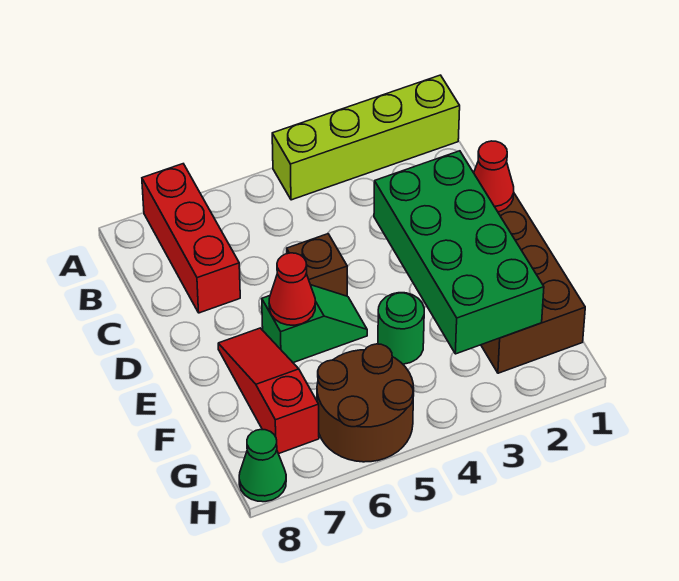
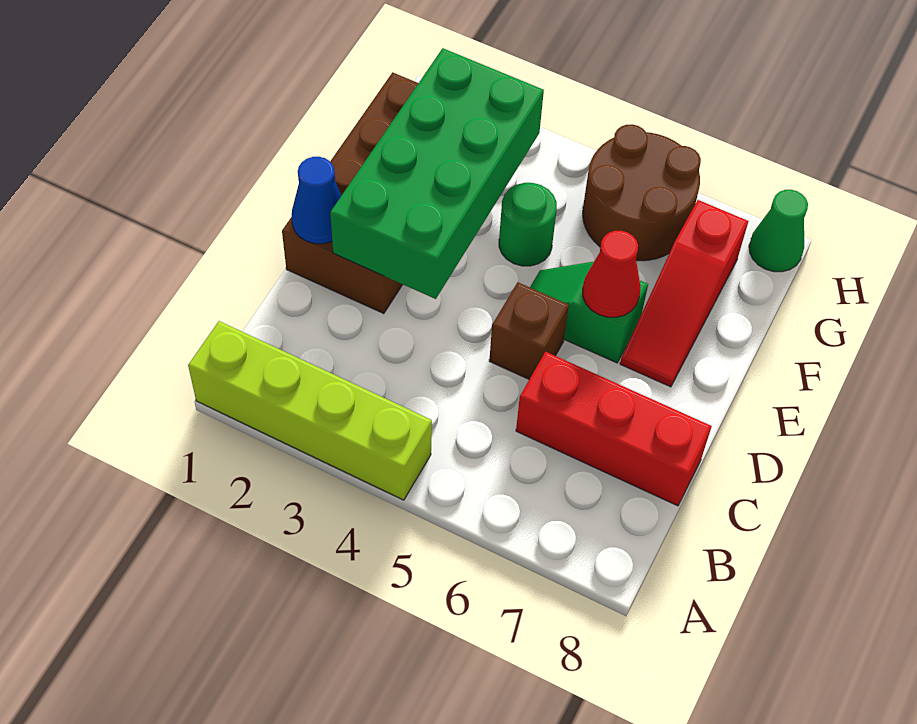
red 1x3 brick [142,164,240,313] -> red 1x3 brick turned to [516,352,712,506]
red 1x1 cone [474,141,514,212] -> blue 1x1 cone [292,157,341,244]

